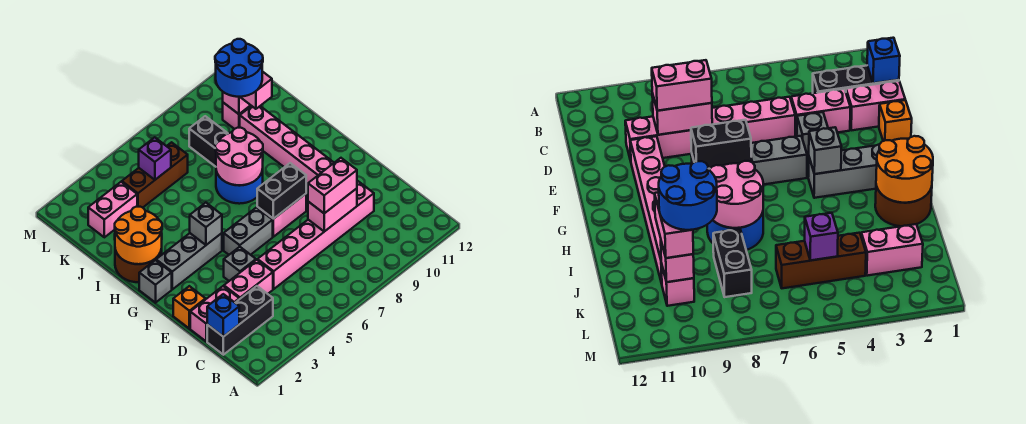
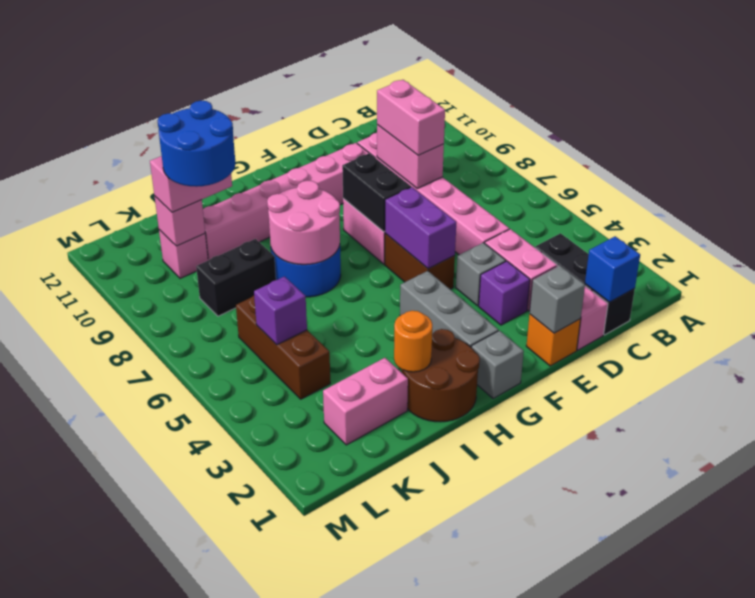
none -> purple 1x1 brick [479,261,530,325]
grey 1x2 brick [224,208,273,255] -> brown 1x2 brick [385,233,455,289]
none -> purple 1x2 brick [385,187,456,269]
grey 1x1 brick [190,203,222,245] -> grey 1x1 brick moved to [530,266,585,333]
orange 2x2 round brick [115,207,162,264] -> orange 1x1 round brick [394,311,432,372]
pink 1x2 brick [88,182,137,237] -> pink 1x2 brick turned to [323,358,408,445]

